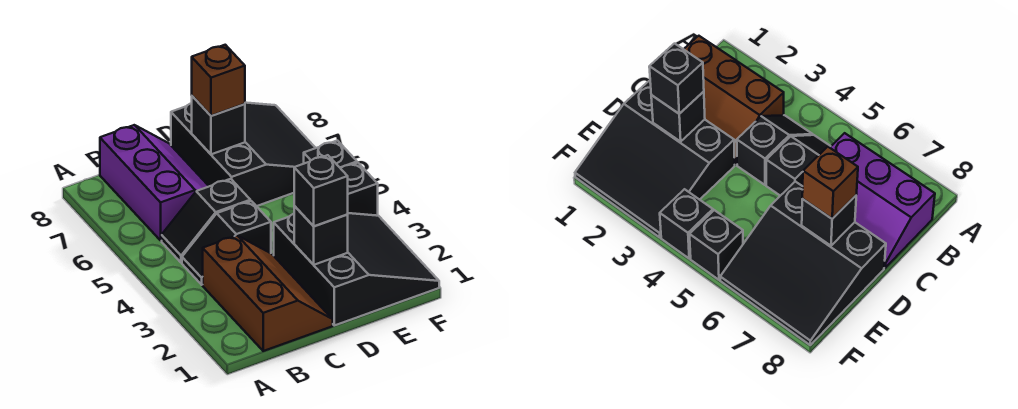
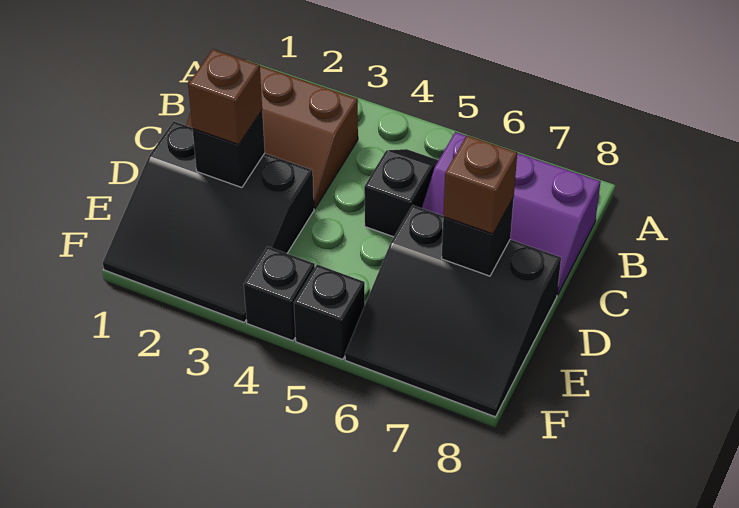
black 1x2 slope [182,201,271,285] -> none
black 1x1 brick [294,155,348,226] -> brown 1x1 brick [188,49,262,145]

